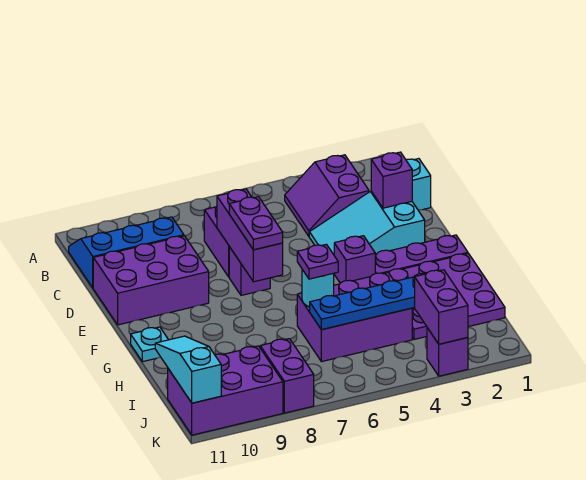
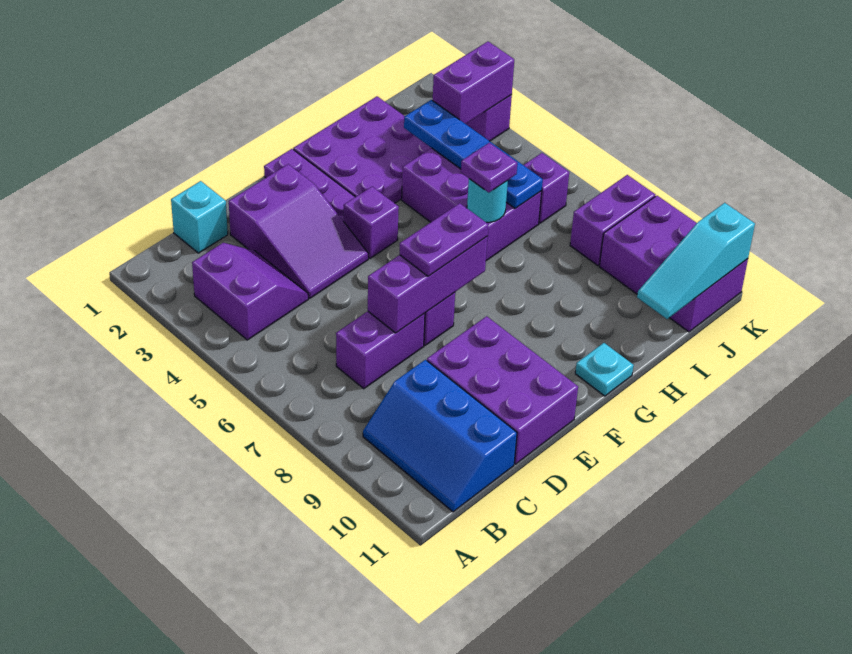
purple 2x2 slope [285,155,369,236] -> purple 2x2 slope turned to [192,243,308,340]
cyan 2x3 slope [309,191,425,255] -> purple 2x3 slope [229,164,368,298]
purple 1x1 brick [371,152,412,208] -> purple 1x1 brick moved to [524,153,569,223]

